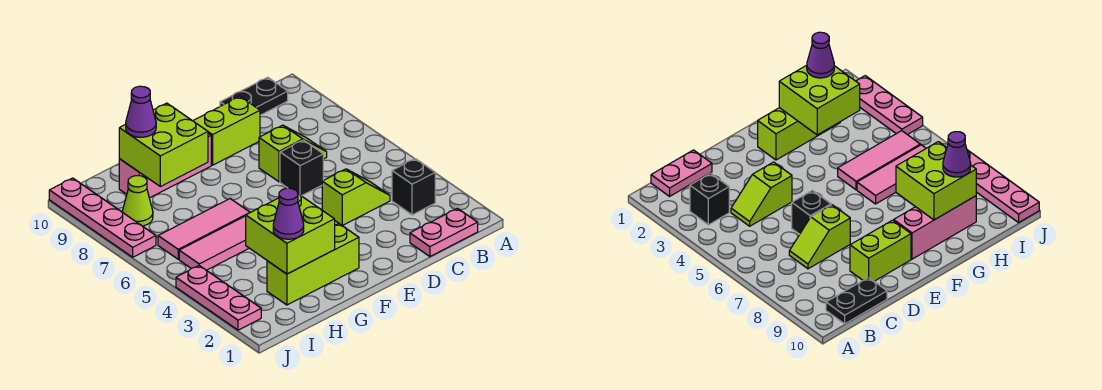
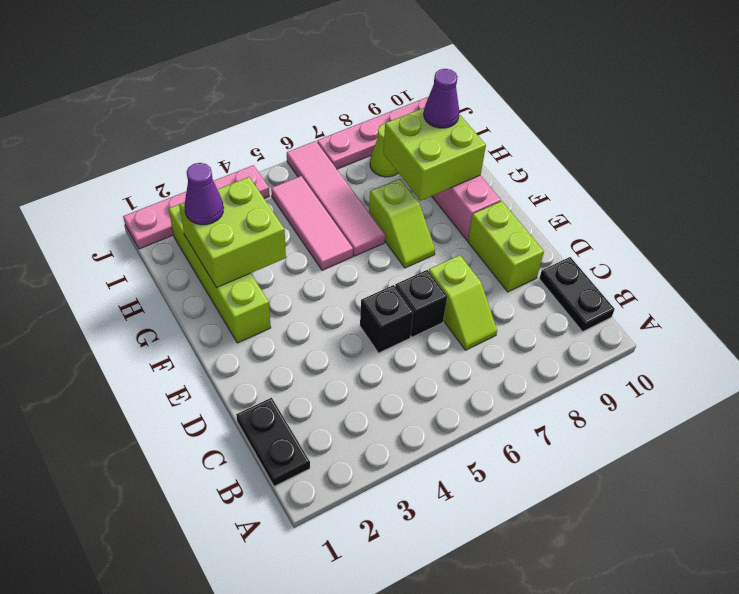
pink 1x2 plate [410,208,478,257] -> black 1x2 plate [236,398,310,486]
black 1x1 brick [392,159,435,215] -> black 1x1 brick moved to [360,285,413,353]
lime 1x2 slope [322,169,390,226] -> lime 1x2 slope moved to [369,179,435,268]
lime 1x3 brick [267,224,359,305] -> lime 1x4 brick [169,205,271,343]
pink 1x3 tile [158,199,250,259] -> pink 1x4 tile [287,141,385,256]
pink 1x3 plate [176,266,261,330] -> pink 1x4 plate [123,165,269,249]

